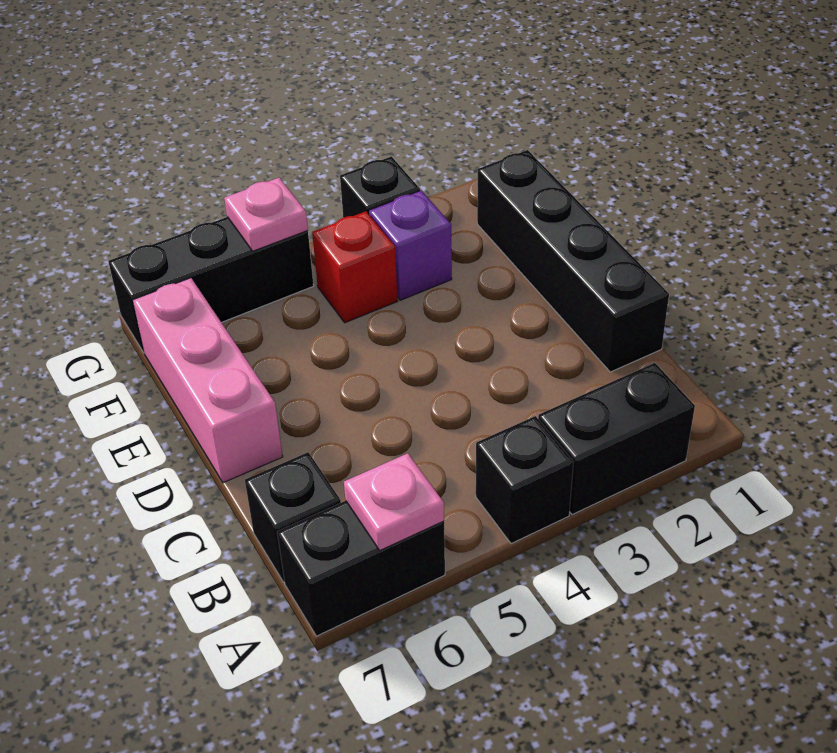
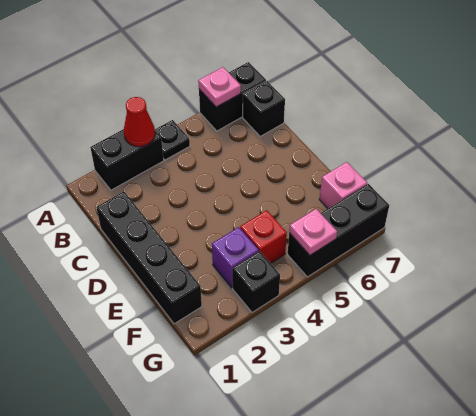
none -> red 1x1 cone [124,97,155,147]
black 1x1 brick [476,416,573,544] -> black 1x1 plate [155,120,190,160]
pink 1x3 brick [133,278,283,483] -> pink 1x1 brick [319,162,367,208]

